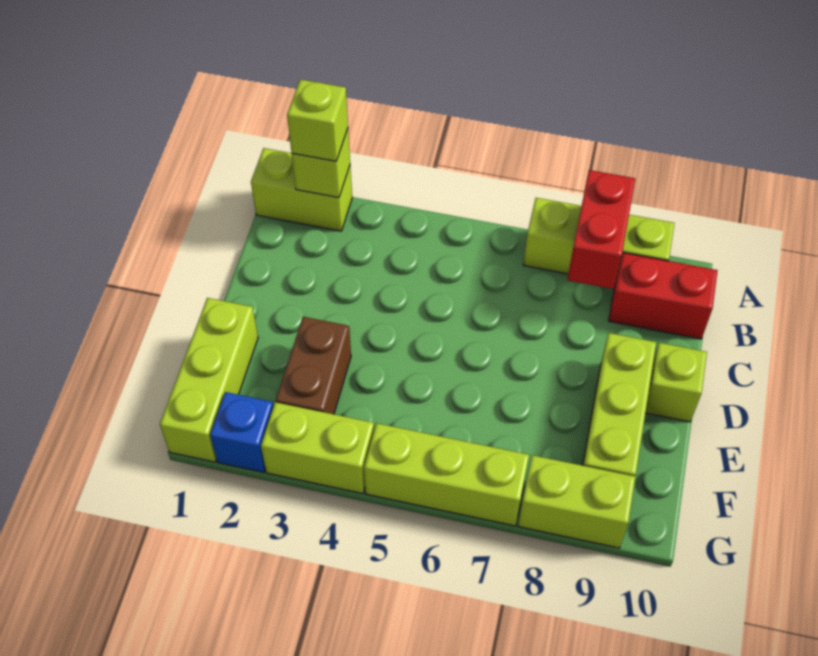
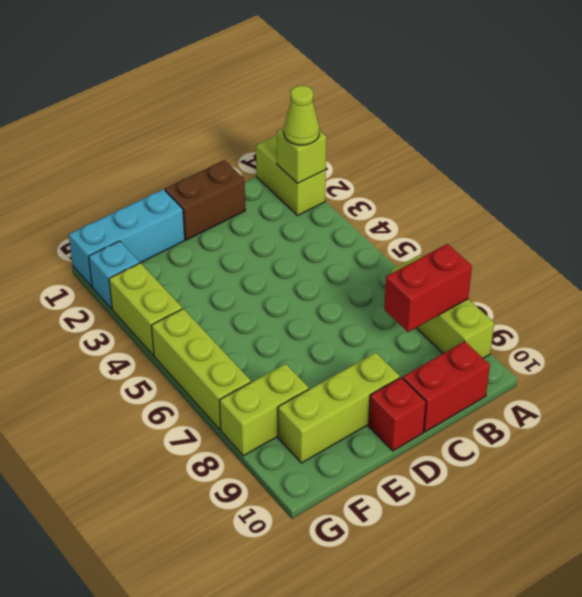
lime 1x1 brick [287,79,348,161] -> lime 1x1 cone [284,86,319,145]
red 1x2 brick [609,253,718,339] -> red 1x2 brick turned to [403,341,490,432]
lime 1x1 brick [645,343,707,422] -> red 1x1 brick [368,378,426,451]
lime 1x3 brick [160,298,258,462] -> cyan 1x3 brick [69,189,185,287]
brown 1x2 brick [276,317,351,414] -> brown 1x2 brick moved to [165,160,245,240]
blue 1x1 brick [210,392,273,472] -> cyan 1x1 brick [89,241,140,309]
lime 1x2 brick [518,455,636,548] -> lime 1x2 brick turned to [219,364,309,456]

